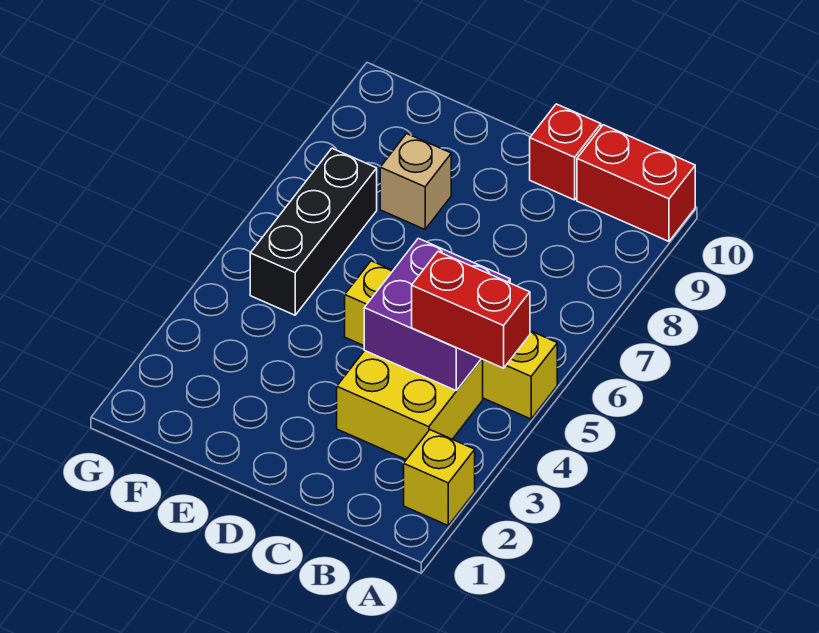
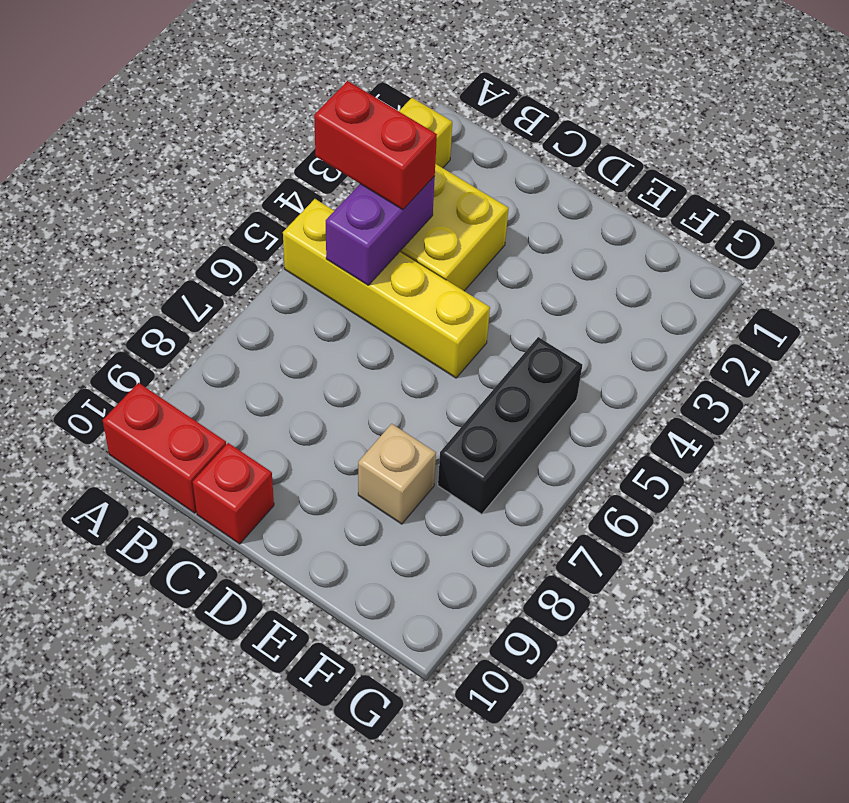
purple 2x2 brick [364,238,510,391] -> purple 1x2 brick [326,176,435,285]

